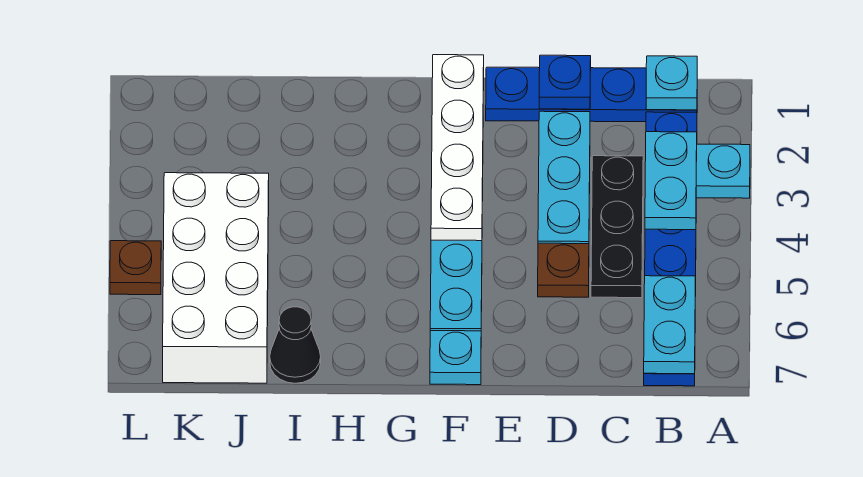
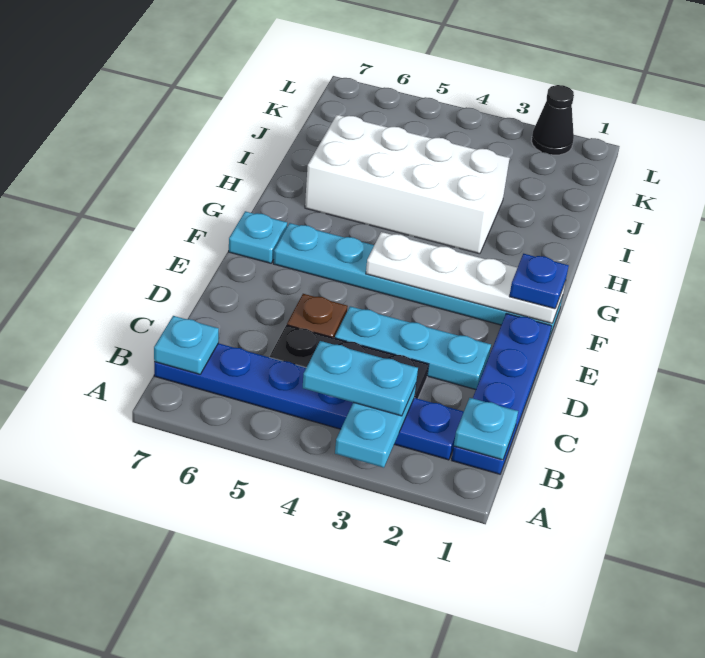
cyan 1x2 plate [644,276,695,374] -> cyan 1x1 plate [154,316,219,374]
blue 1x1 plate [539,55,591,109] -> blue 1x1 plate moved to [509,254,569,309]
black 1x1 cone [270,307,321,383] -> black 1x1 cone moved to [531,85,574,155]
white 2x4 brick [163,173,269,383] -> white 2x4 brick moved to [305,115,510,254]
brown 1x1 plate [110,241,161,295] -> none

